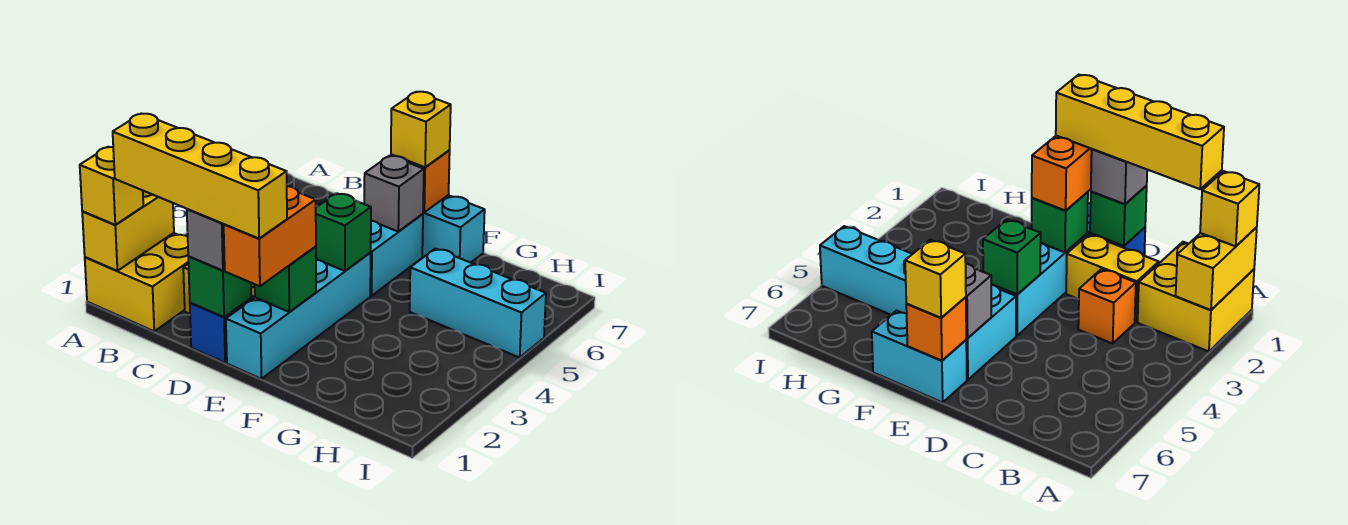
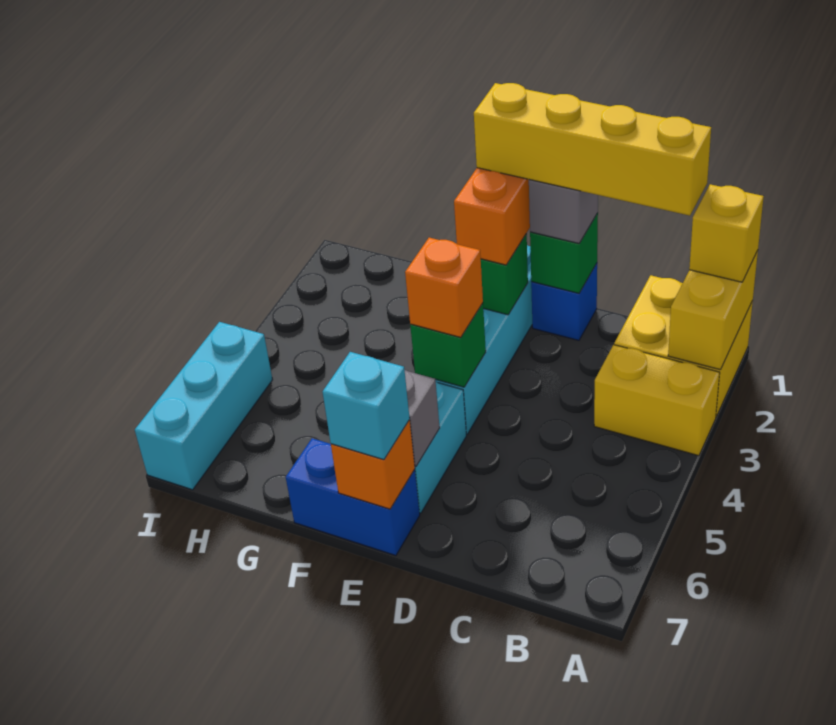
yellow 1x2 brick [1066,234,1159,322] -> yellow 1x2 brick moved to [594,345,720,456]
orange 1x1 brick [1078,269,1136,344] -> orange 1x1 brick moved to [405,238,483,338]
cyan 1x2 brick [422,195,485,263] -> blue 1x2 brick [286,438,420,556]
yellow 1x1 brick [391,92,451,167] -> cyan 1x1 brick [323,352,410,460]
cyan 1x3 brick [410,249,546,358] -> cyan 1x3 brick turned to [135,322,273,490]

